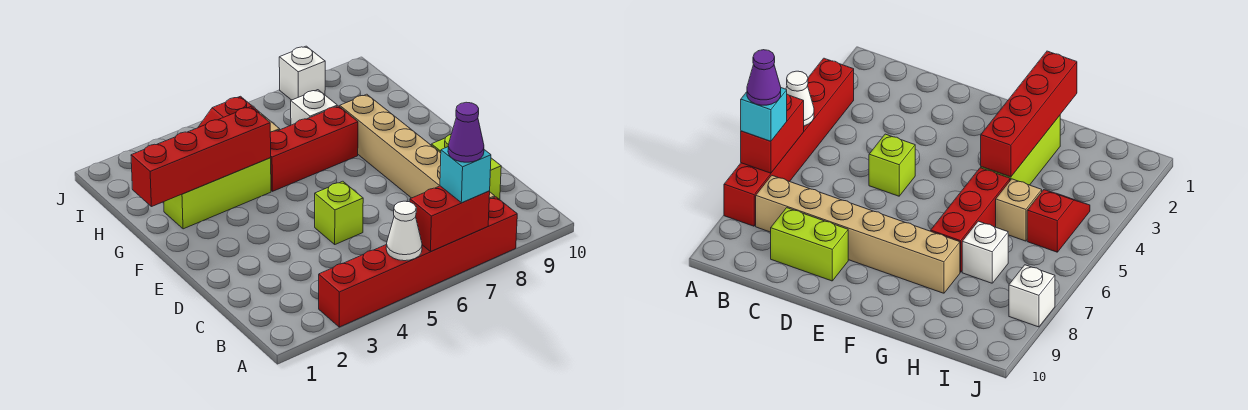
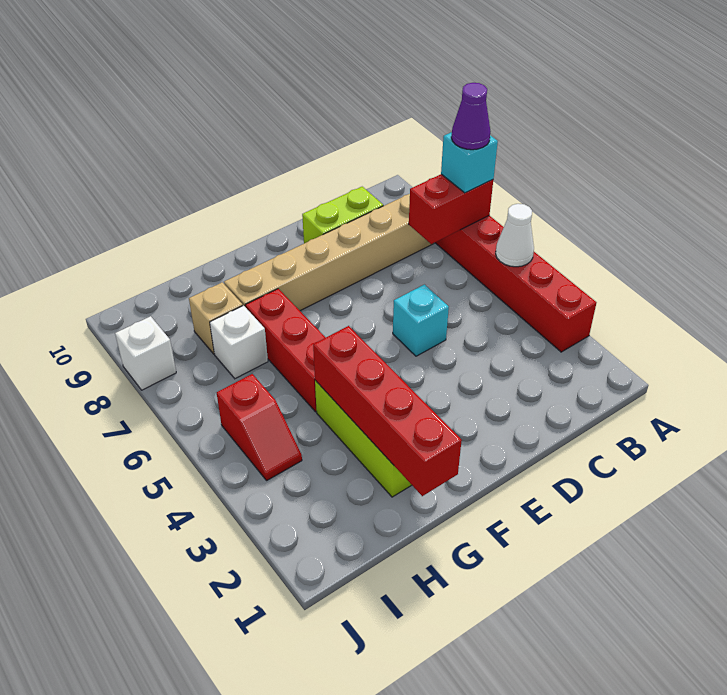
red 1x2 brick [410,186,490,251] -> red 1x2 brick turned to [409,174,493,244]
lime 1x1 brick [315,181,363,244] -> cyan 1x1 brick [393,284,449,356]
tan 1x1 brick [996,179,1042,241] -> tan 1x1 brick moved to [189,282,243,354]

